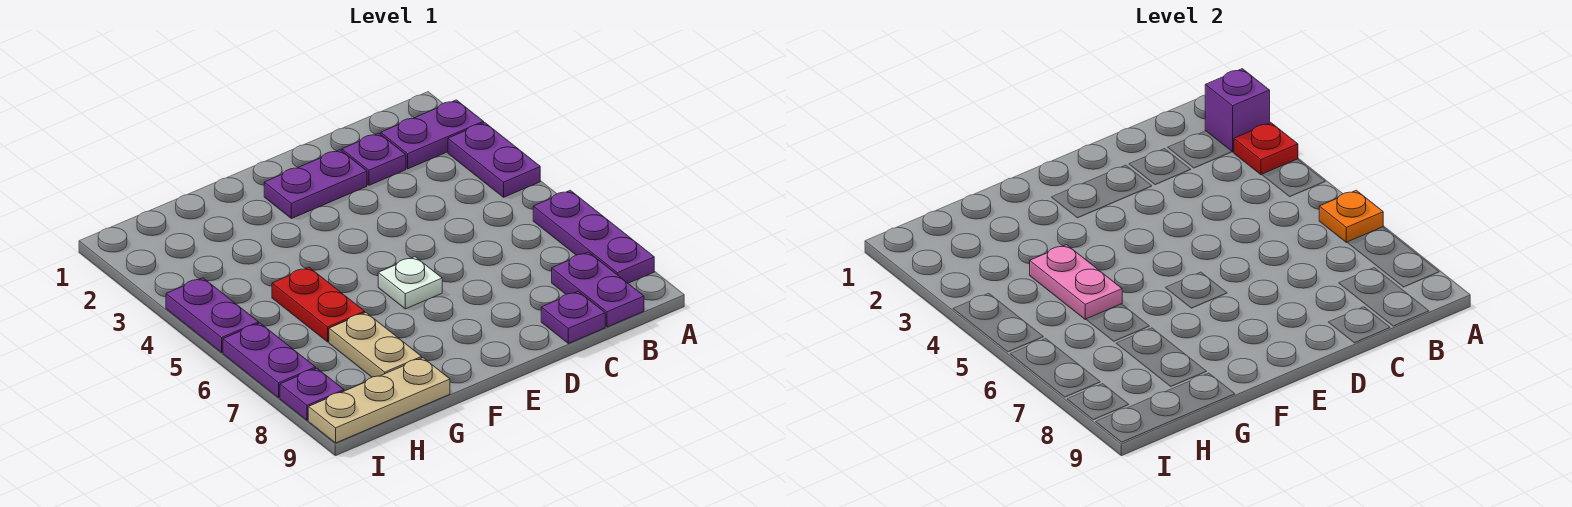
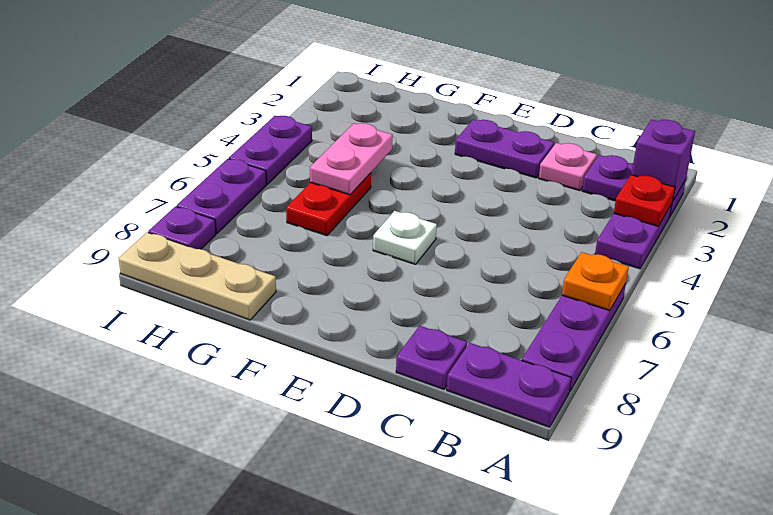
purple 1x2 plate [552,252,644,327] -> purple 1x2 plate turned to [447,343,571,427]
purple 1x1 plate [342,133,406,185] -> pink 1x1 plate [539,143,597,191]
tan 1x2 plate [329,313,422,377] -> none

